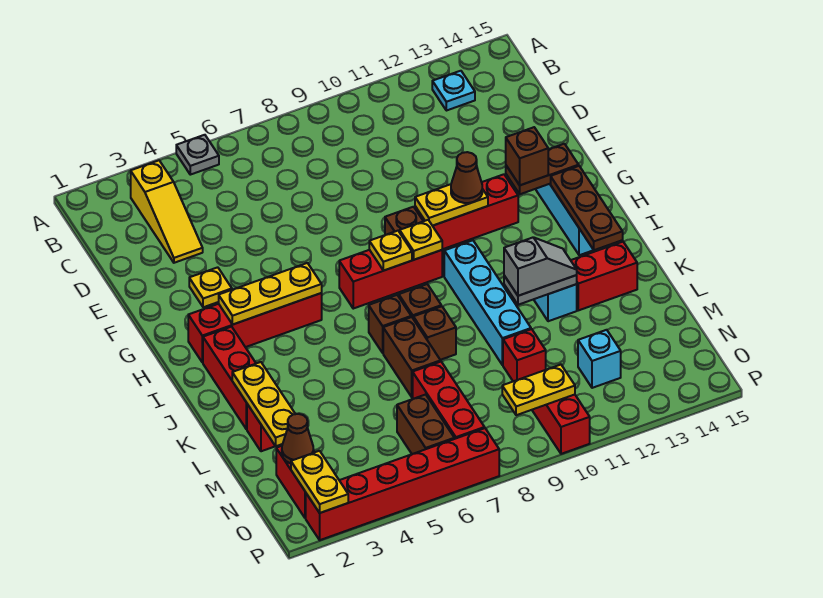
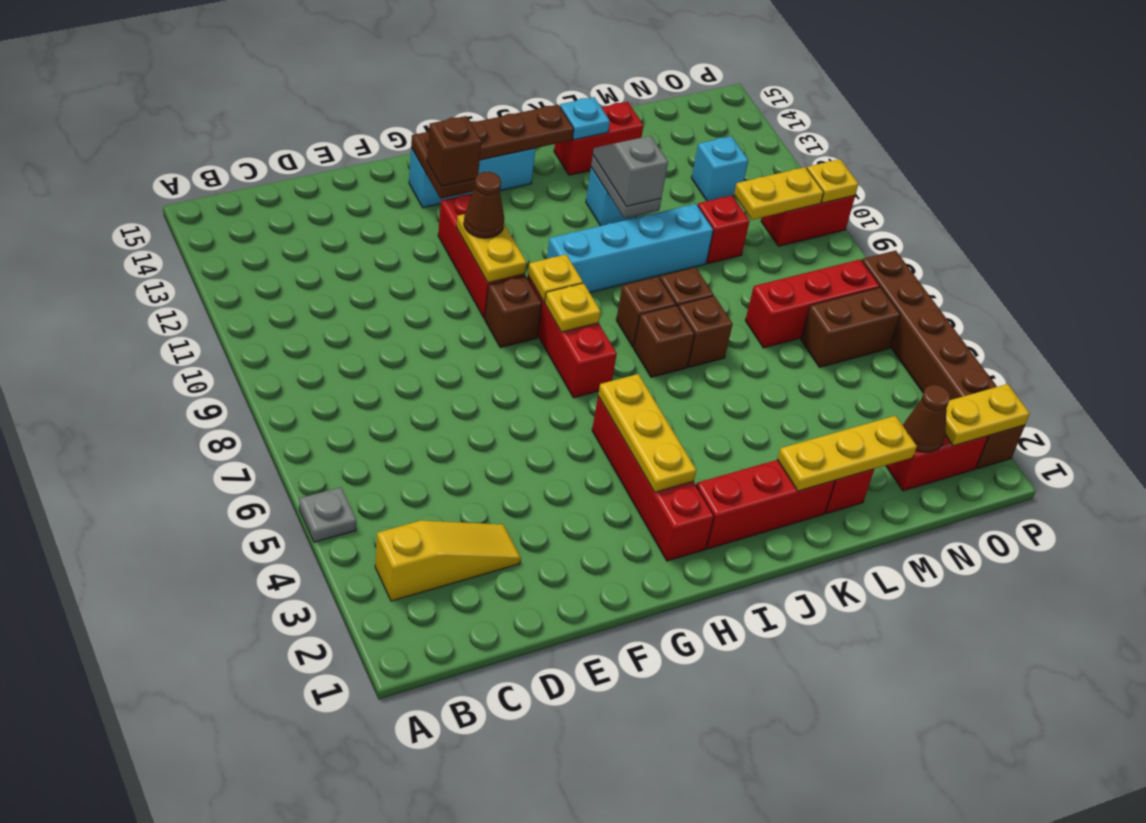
cyan 1x1 plate [432,71,475,111] -> cyan 1x1 plate moved to [560,97,610,140]
yellow 1x1 plate [189,267,232,307] -> yellow 1x1 plate moved to [807,159,858,203]
brown 1x2 brick [383,317,441,397] -> brown 1x1 brick [678,296,733,367]
red 1x2 brick [571,242,637,310] -> red 1x2 brick turned to [554,102,643,175]
yellow 1x2 plate [502,365,575,415] -> yellow 1x2 plate turned to [734,167,824,220]
red 1x6 brick [306,428,499,540] -> brown 1x6 brick [862,250,1025,469]

